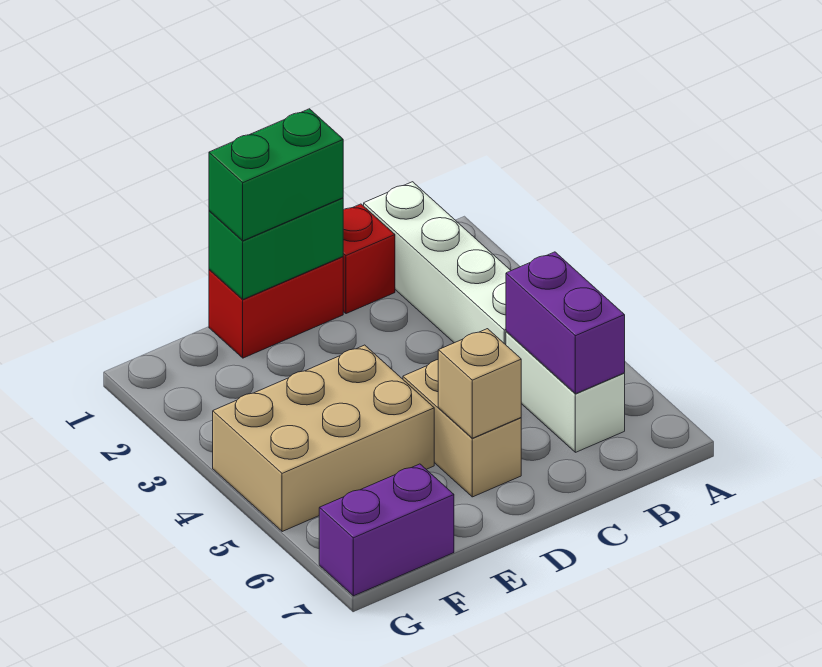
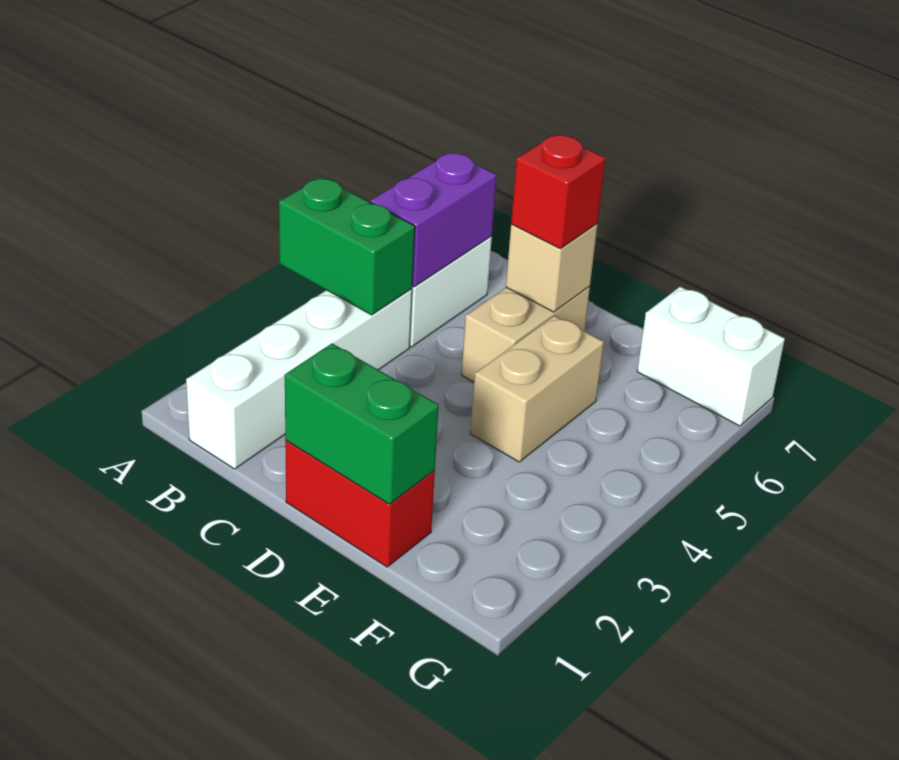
red 1x1 brick [343,204,395,314] -> red 1x1 brick moved to [511,134,605,249]
green 1x2 brick [209,109,343,241] -> green 1x2 brick moved to [279,177,415,315]
tan 2x3 brick [213,345,434,532] -> tan 1x2 brick [470,316,604,462]
purple 1x2 brick [319,464,454,596] -> white 1x2 brick [637,287,785,426]

